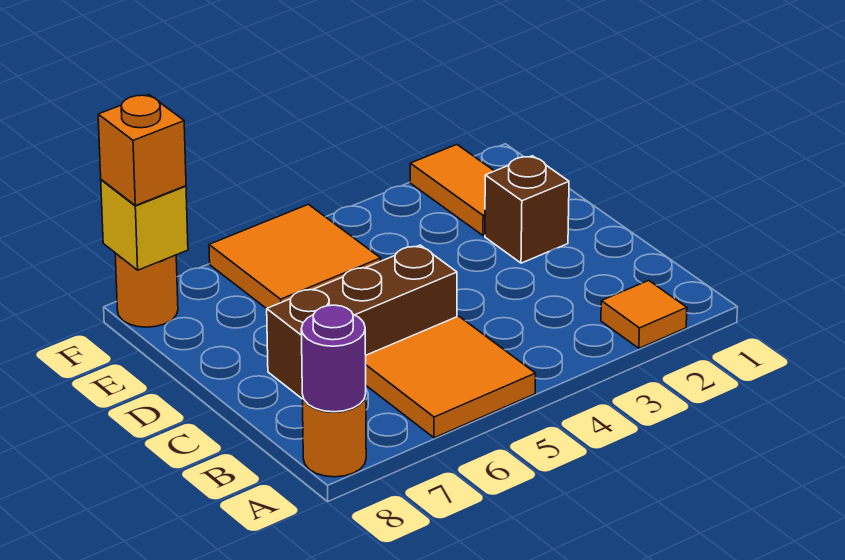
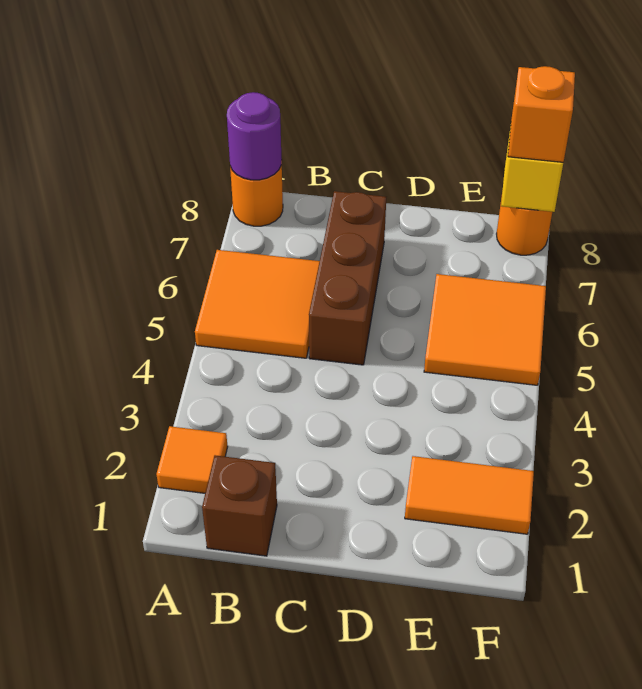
brown 1x1 brick [485,156,569,263] -> brown 1x1 brick moved to [202,455,277,556]

